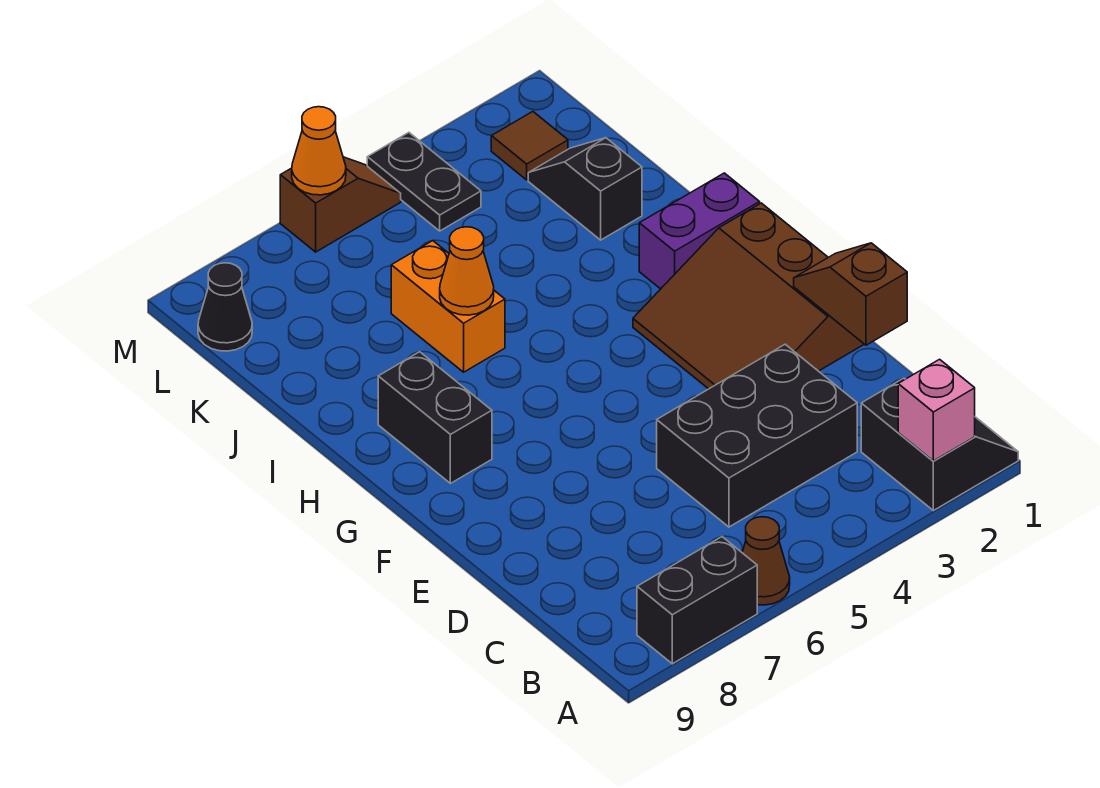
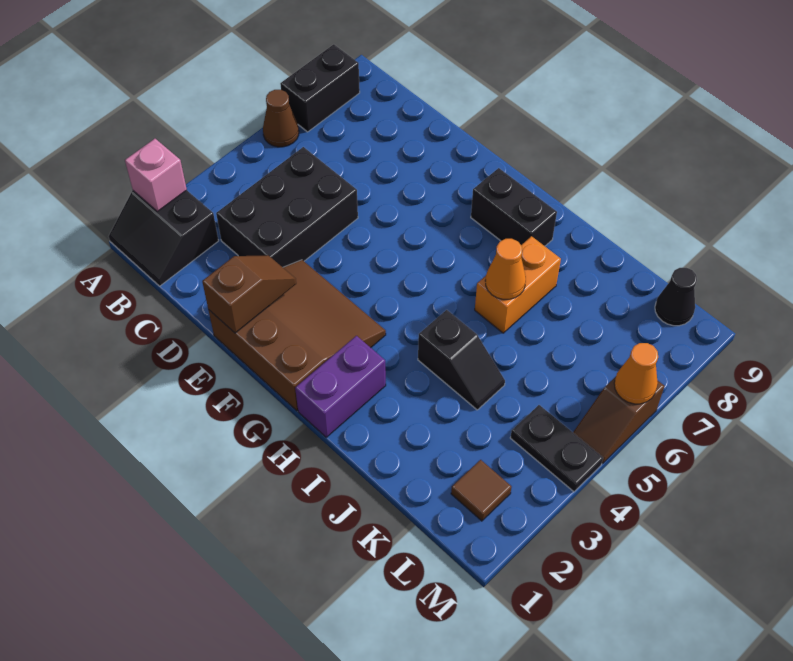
brown 1x2 slope [794,243,907,345] -> brown 1x2 slope turned to [202,255,296,333]
orange 1x2 brick [391,241,505,372] -> orange 1x2 brick turned to [475,236,561,333]
black 1x2 slope [528,138,642,240] -> black 1x2 slope moved to [418,310,505,410]

